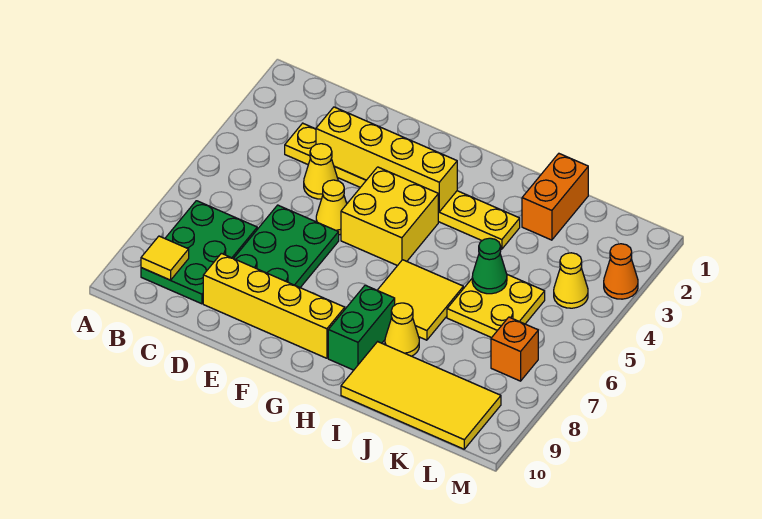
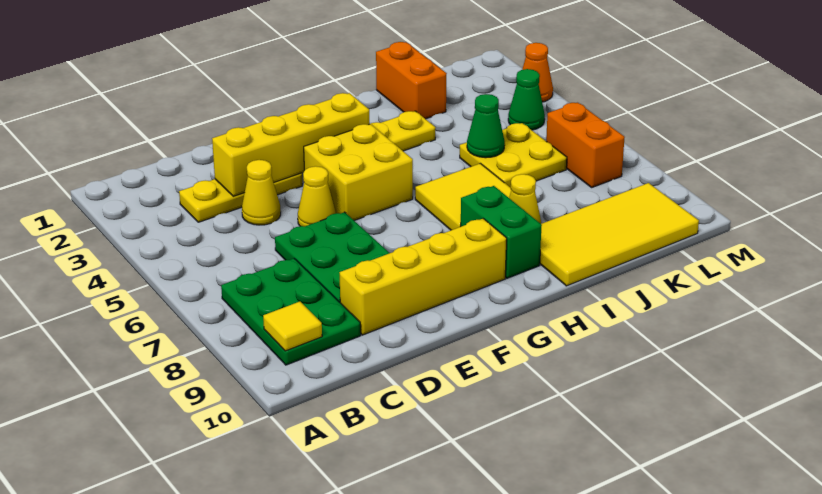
yellow 1x1 cone [554,253,588,308] -> green 1x1 cone [508,69,545,130]
orange 1x1 brick [491,317,538,381] -> orange 1x2 brick [546,103,625,187]

